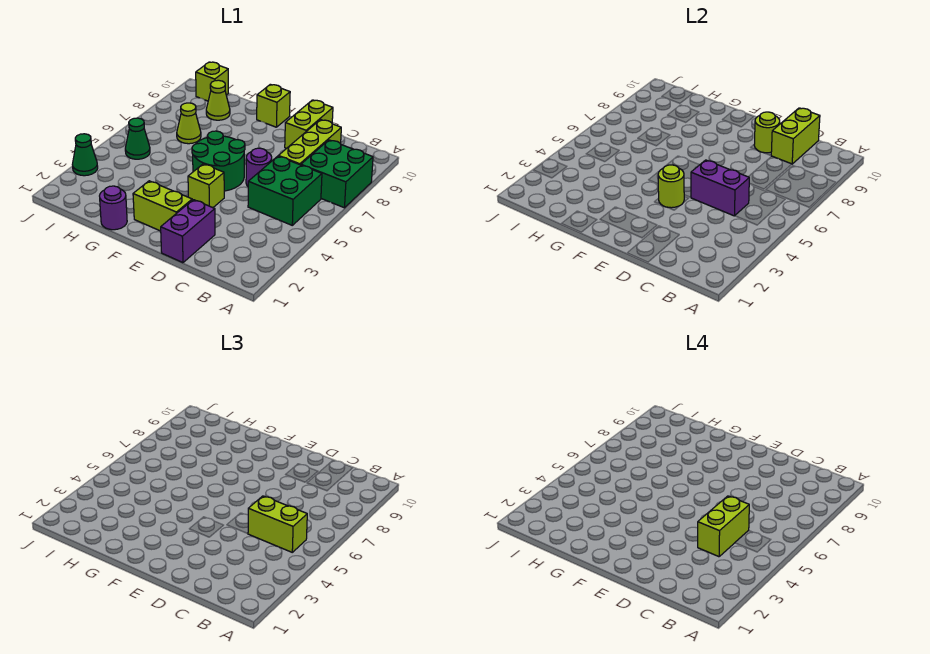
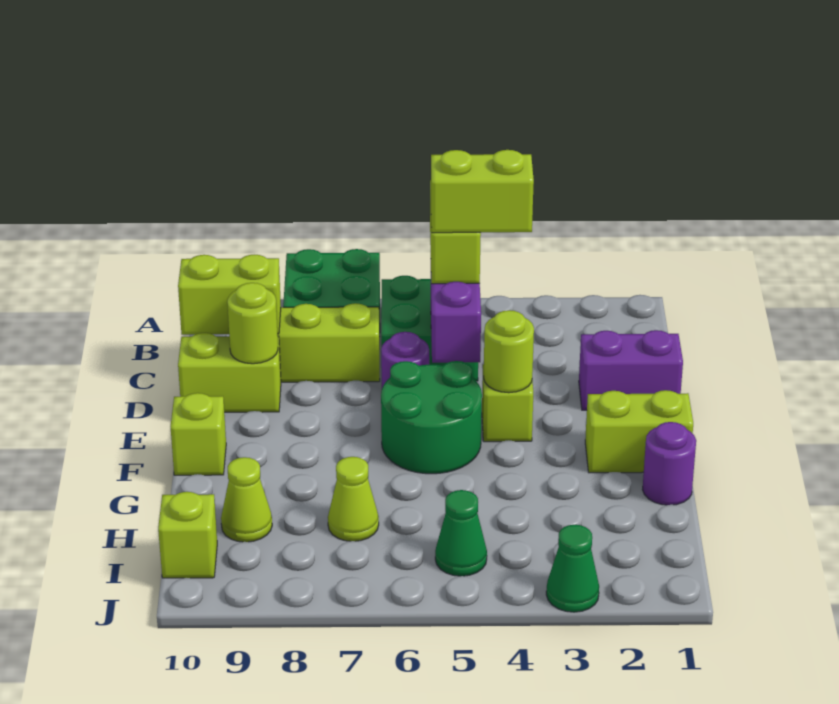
lime 1x2 brick [133,181,192,231] -> lime 1x2 brick turned to [585,390,693,473]

